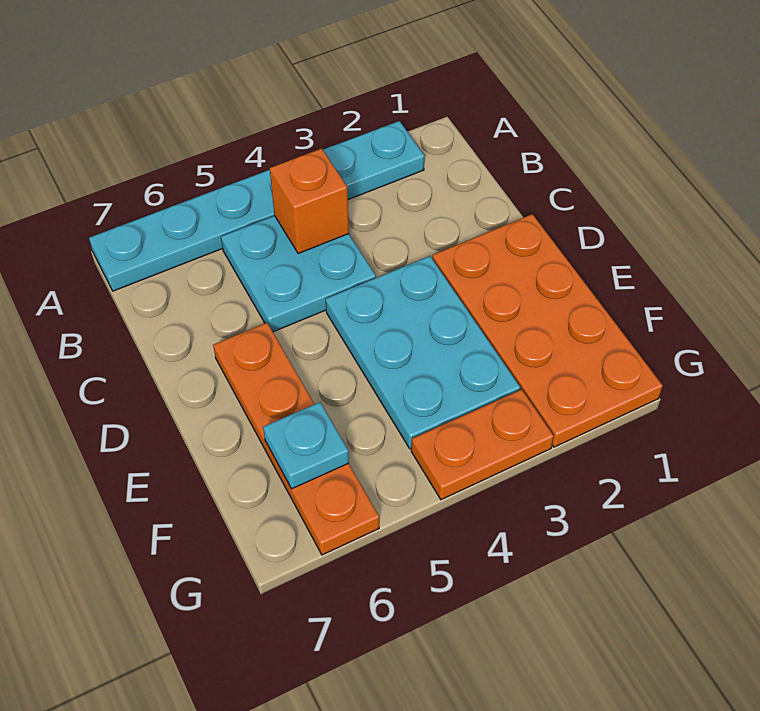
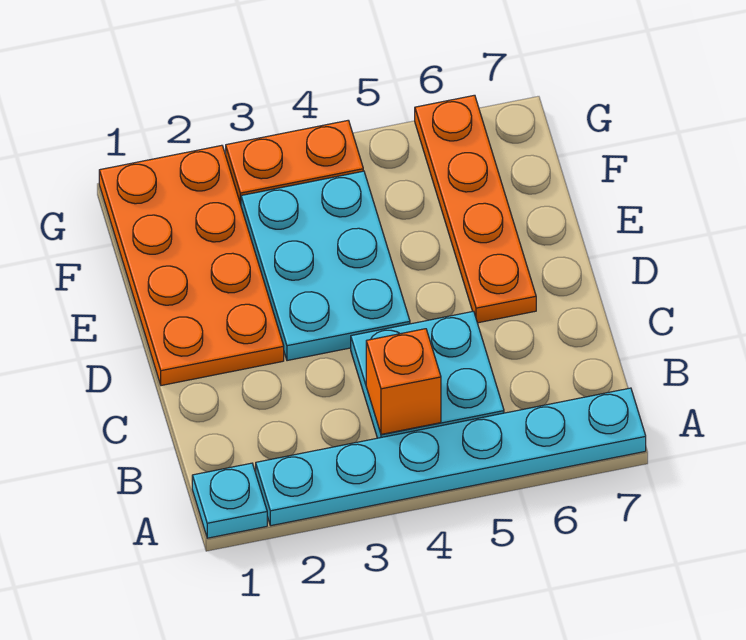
cyan 1x1 plate [263,402,349,489] -> cyan 1x1 plate moved to [192,463,267,538]

